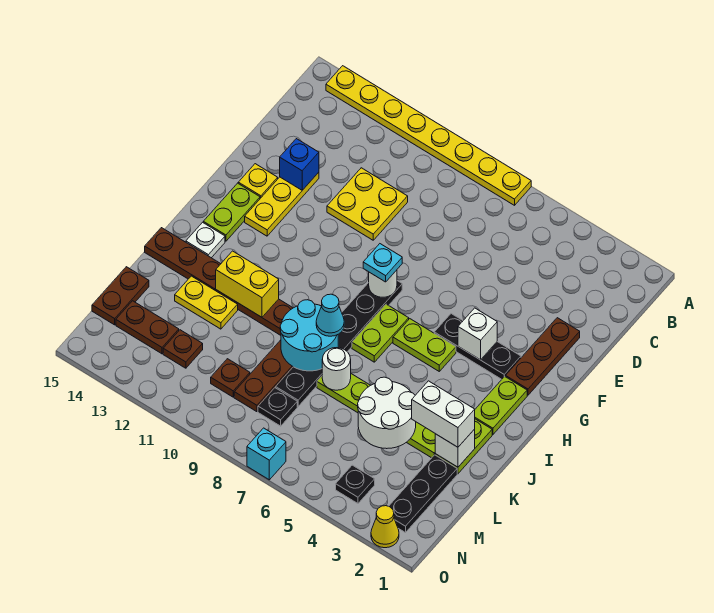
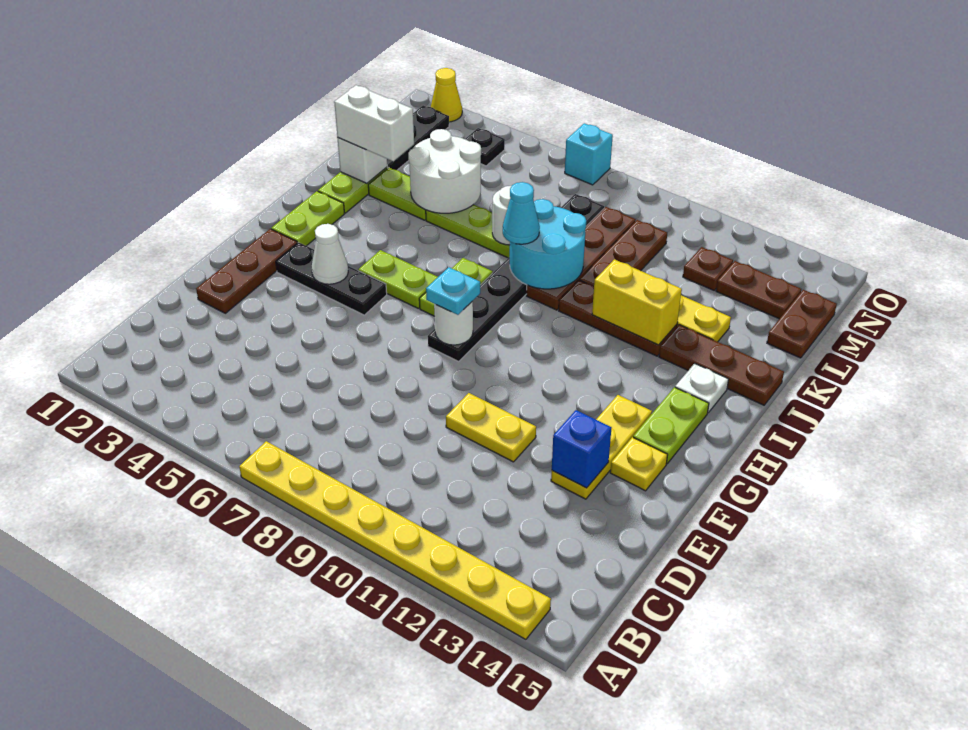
yellow 2x2 plate [327,168,408,240] -> yellow 1x2 plate [446,393,536,462]
white 1x1 brick [458,308,497,360] -> white 1x1 cone [312,224,348,284]
brown 1x1 plate [211,359,250,397] -> brown 1x3 plate [580,220,667,286]

